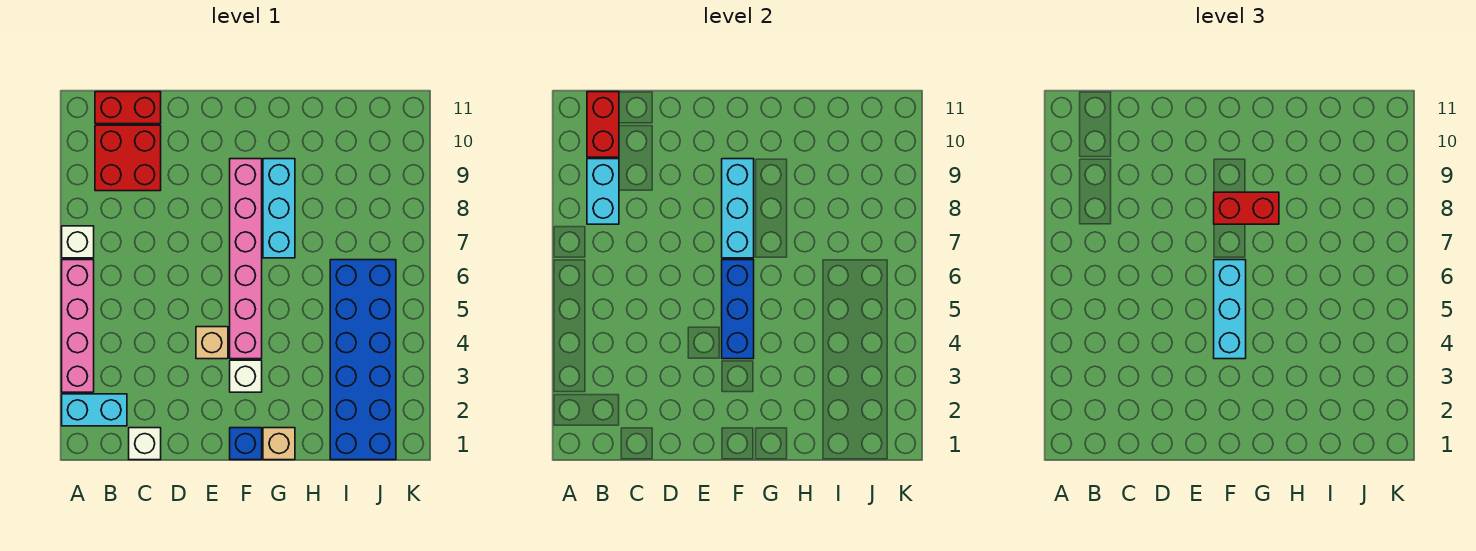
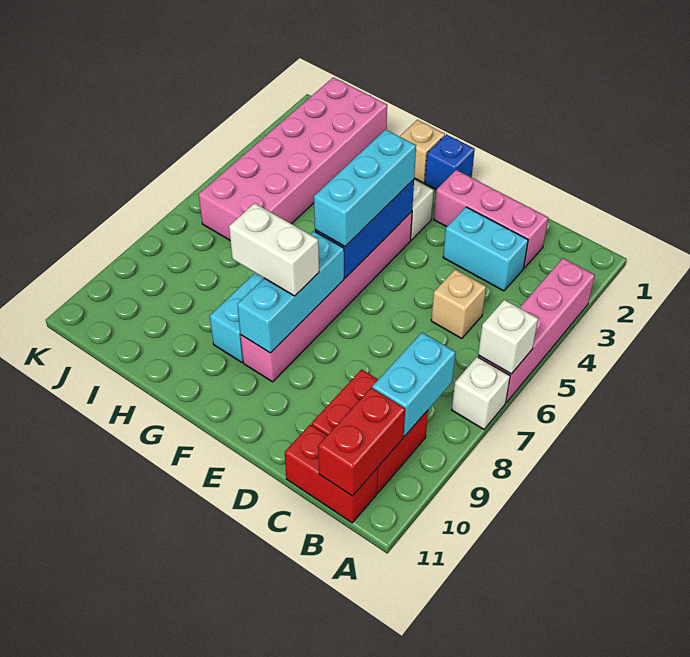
cyan 1x2 brick [62,394,127,426] -> cyan 1x2 brick moved to [443,207,528,291]
white 1x1 brick [129,428,161,460] -> white 1x1 brick moved to [478,300,538,374]
none -> pink 1x3 brick [434,170,548,268]
tan 1x1 brick [196,327,228,359] -> tan 1x1 brick moved to [431,269,486,339]
red 1x2 brick [1214,192,1279,224] -> white 1x2 brick [229,203,319,296]
blue 2x6 brick [330,260,396,460] -> pink 2x6 brick [199,77,387,240]

